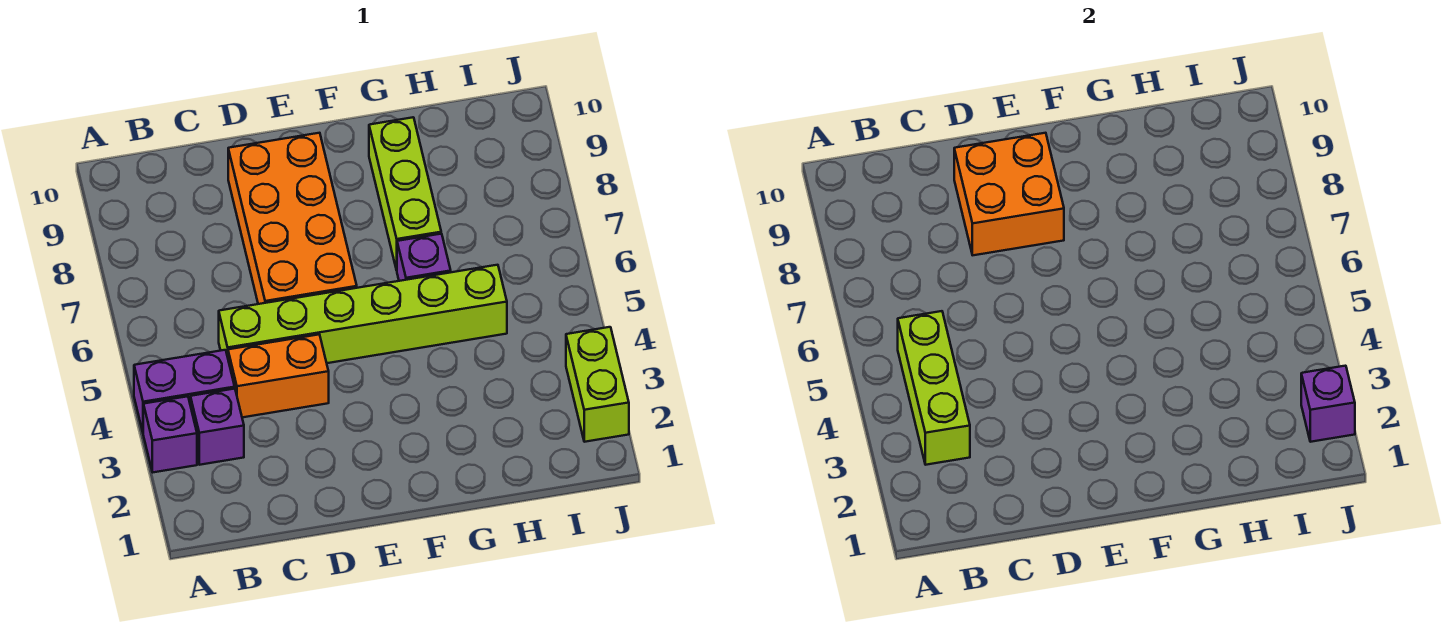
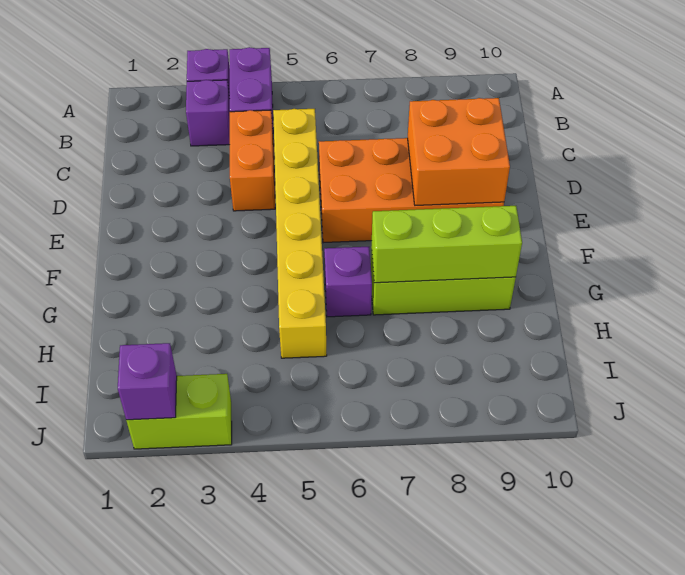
lime 1x3 brick [898,311,970,465] -> lime 1x3 brick moved to [372,206,522,283]
lime 1x6 brick [219,265,507,363] -> yellow 1x6 brick [273,109,327,358]

